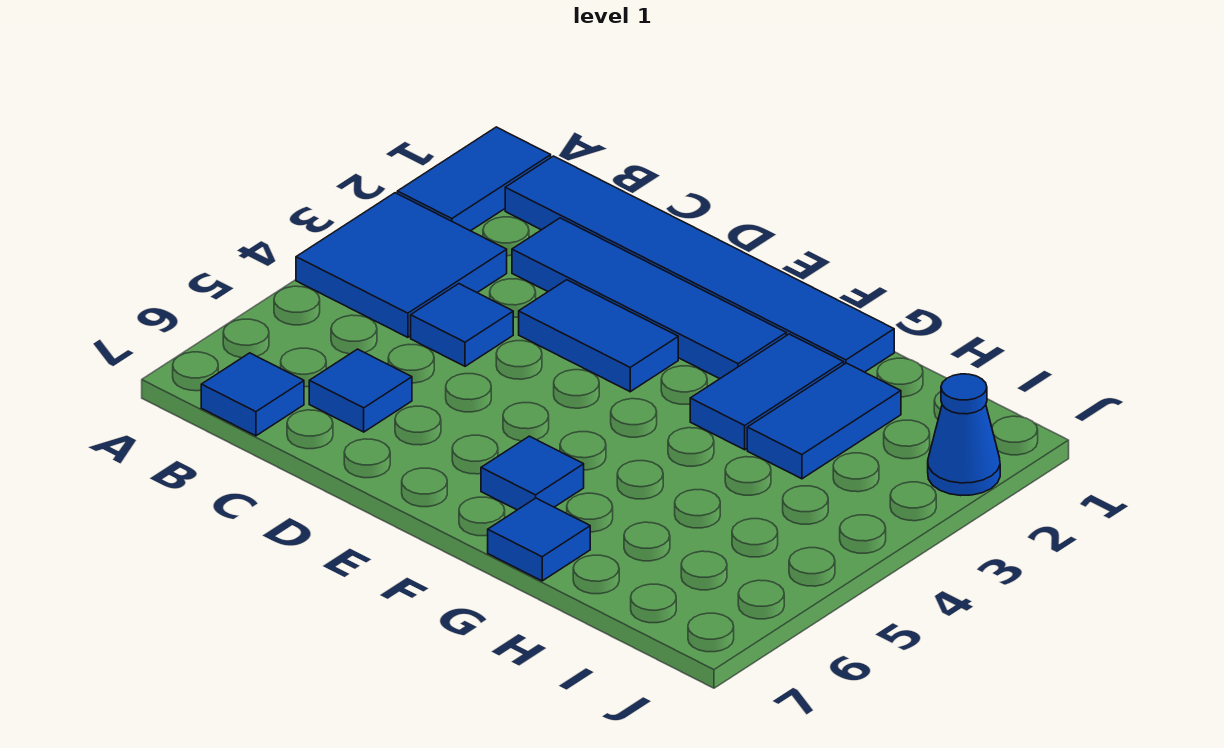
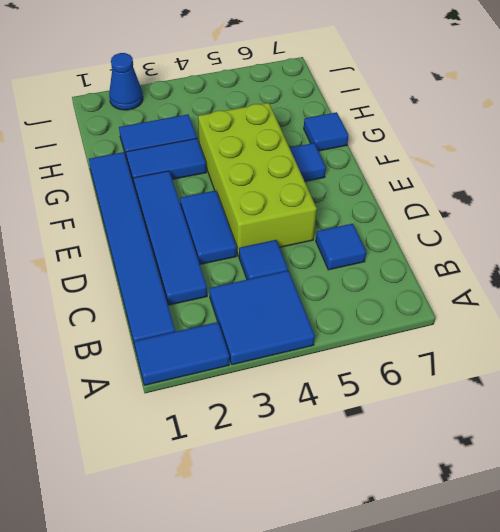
blue 1x1 tile [201,353,304,436] -> none
none -> lime 2x4 brick [198,103,317,256]

